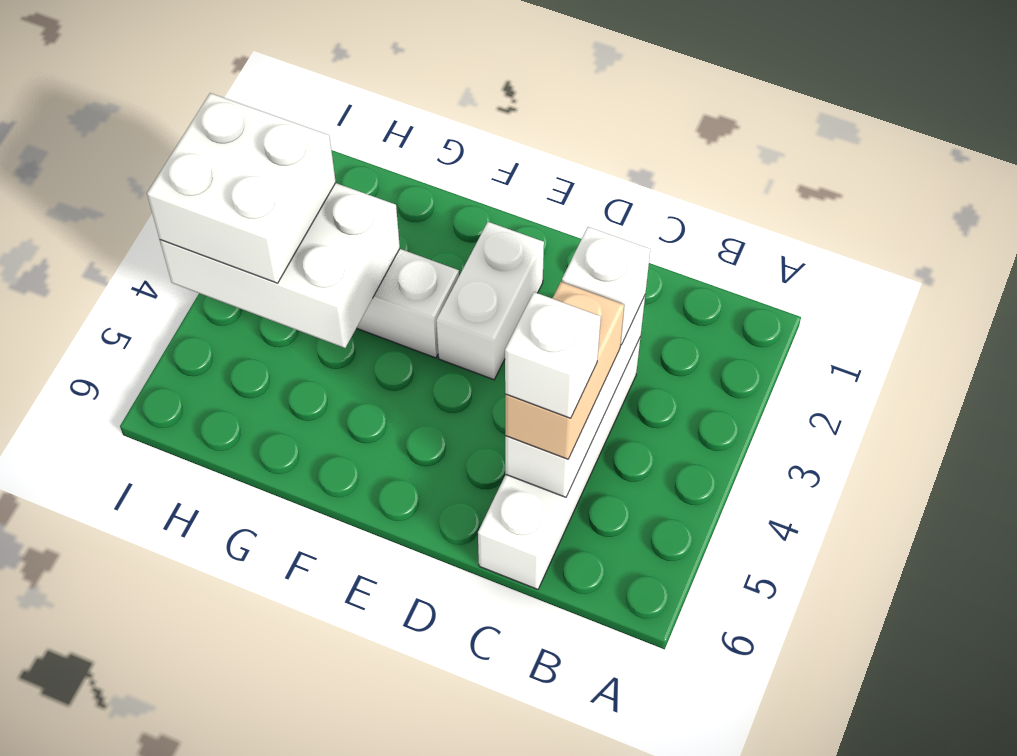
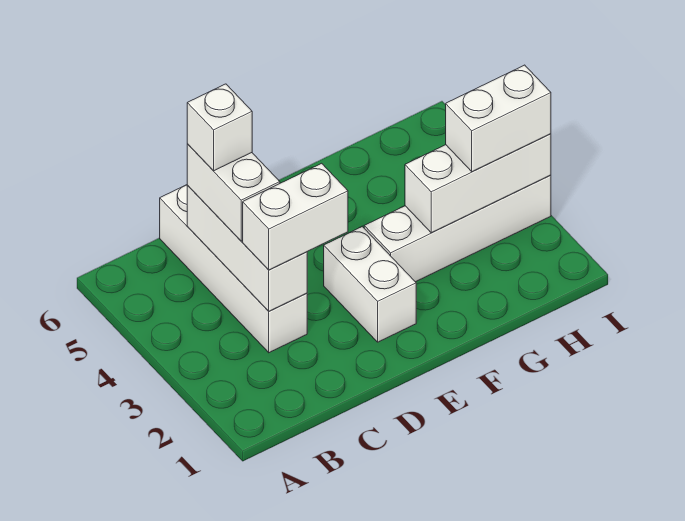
white 1x1 brick [562,227,650,345] -> white 1x2 brick [243,163,348,270]
tan 1x2 brick [505,282,624,459] -> white 1x2 brick [187,144,280,241]
white 2x3 brick [160,183,400,348] -> white 1x3 brick [405,134,551,233]
white 2x2 brick [147,93,336,283] -> white 1x2 brick [446,65,551,172]

